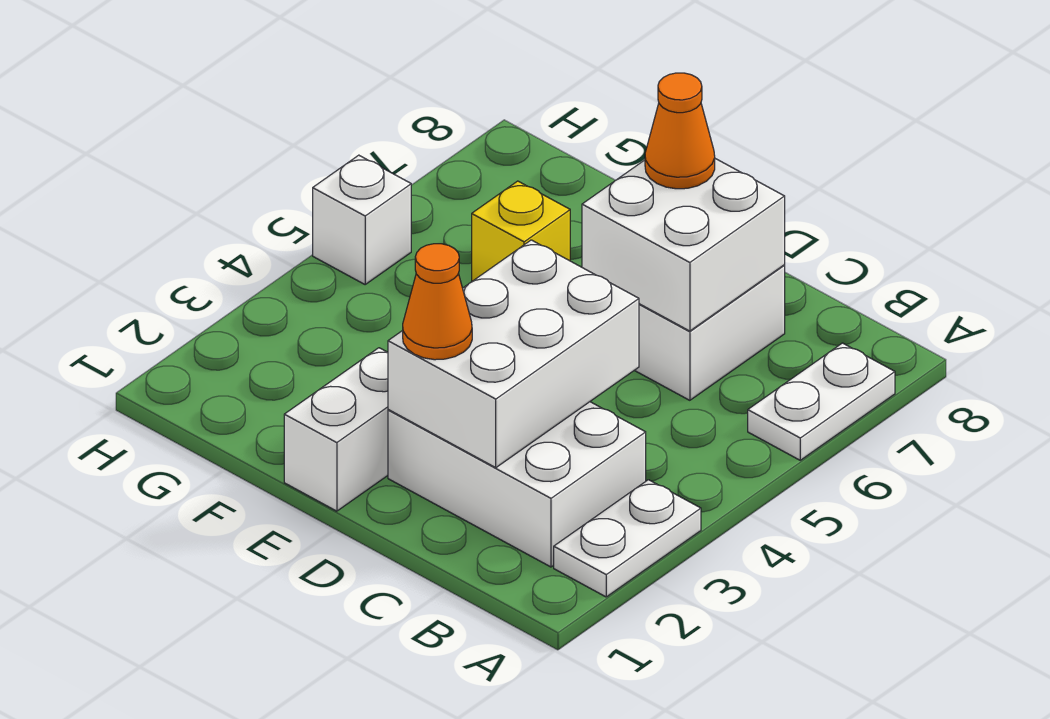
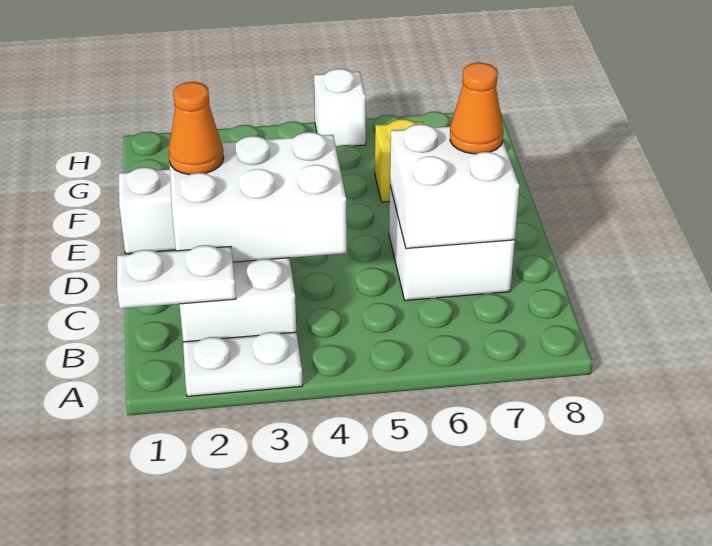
white 1x2 plate [748,343,895,460] -> white 1x2 plate moved to [117,245,236,309]

